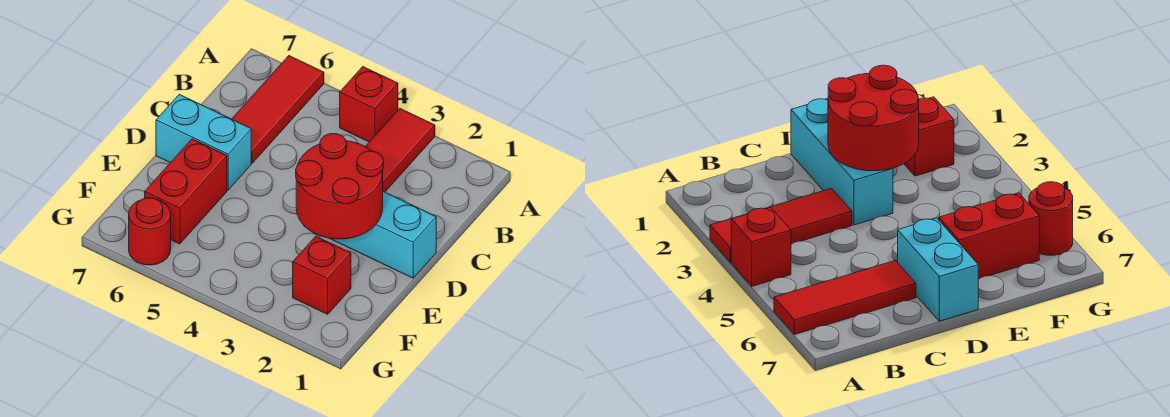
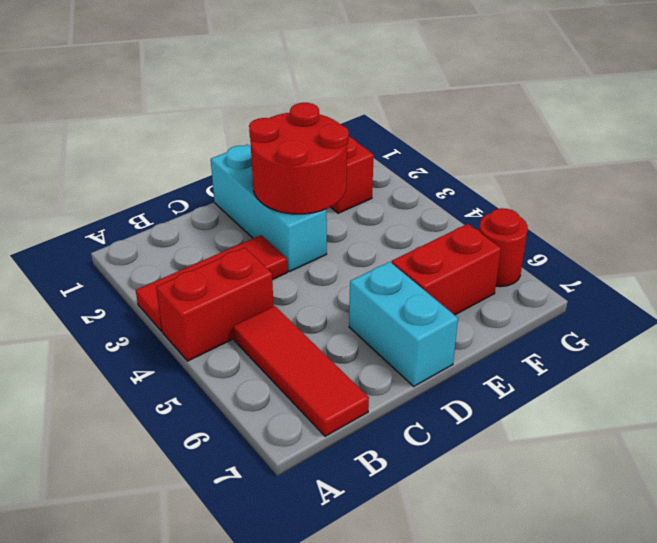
red 1x1 brick [340,67,398,142] -> red 1x2 brick [156,248,274,361]
red 1x3 tile [232,56,324,163] -> red 1x3 tile turned to [233,306,369,436]

